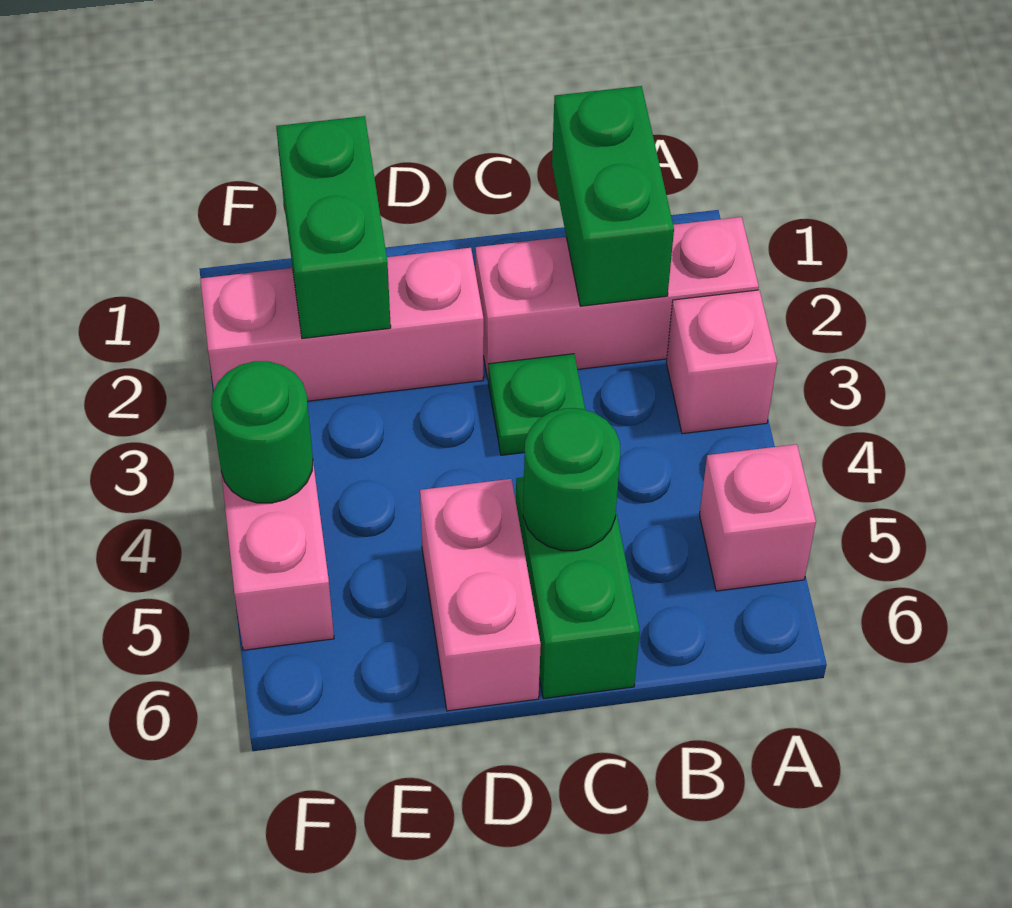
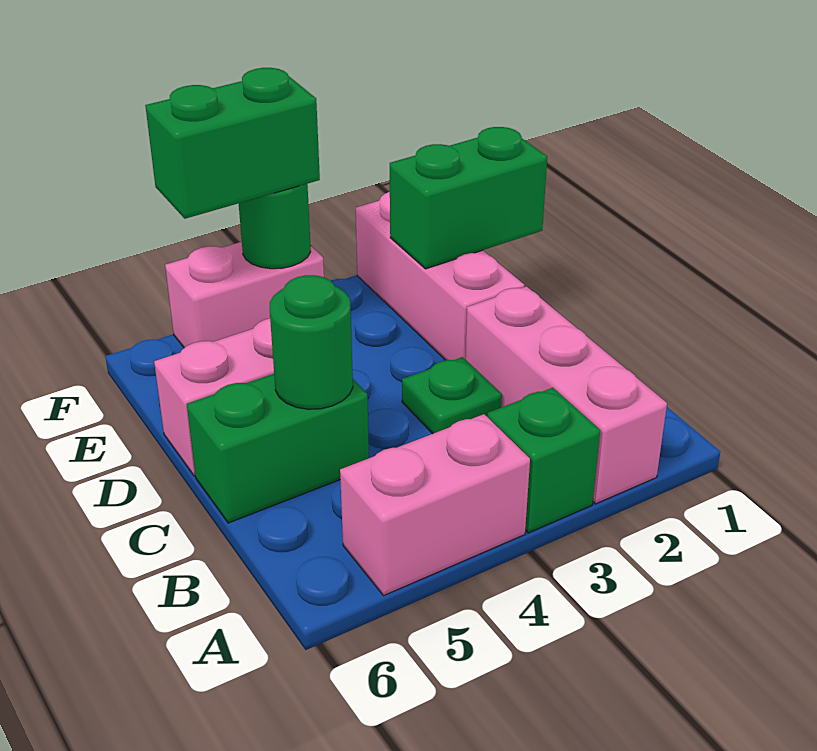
pink 1x1 brick [666,290,777,434] -> green 1x1 brick [487,388,600,533]
pink 1x1 brick [699,444,816,591] -> pink 1x2 brick [340,414,530,596]
green 1x2 brick [552,86,674,306] -> green 1x2 brick moved to [145,68,320,219]

